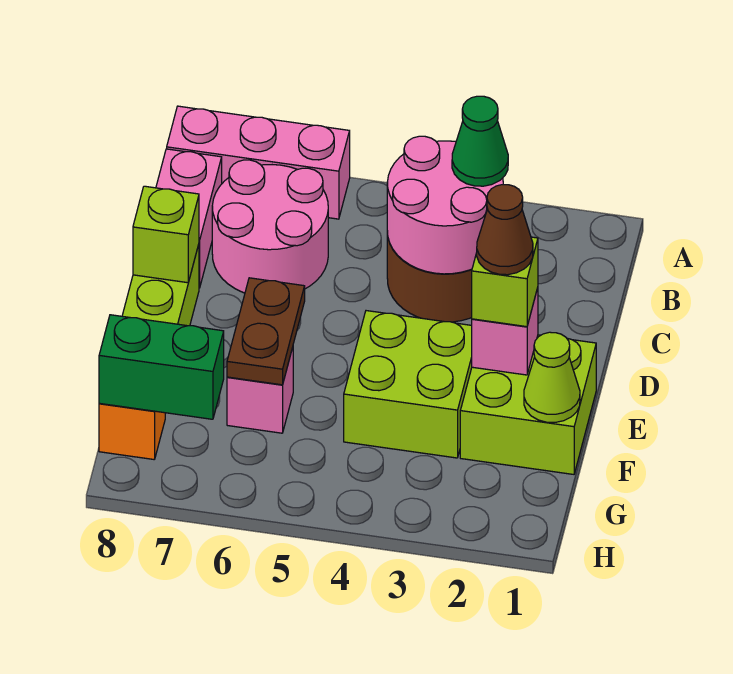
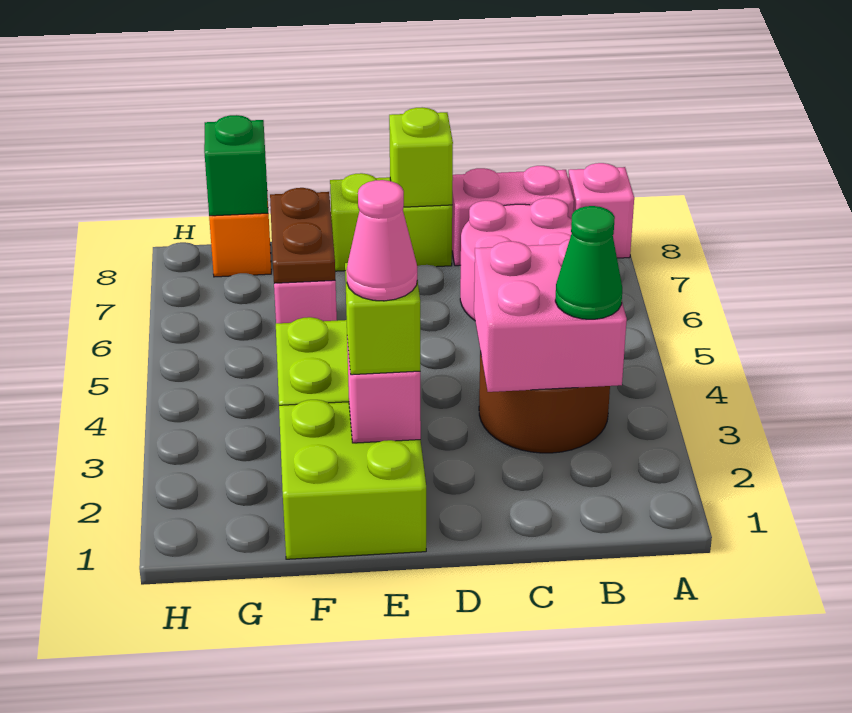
pink 1x3 brick [167,106,350,219] -> pink 1x1 brick [568,163,634,258]
pink 2x2 round brick [387,136,503,274] -> pink 2x2 brick [474,239,627,392]
brown 1x1 cone [477,185,533,275] -> pink 1x1 cone [346,180,417,301]
brown 1x2 plate [227,278,305,385] -> brown 1x2 plate turned to [270,188,335,283]
lime 1x1 cone [524,332,580,422] -> none
green 1x2 brick [99,315,224,419] -> green 1x1 brick [204,115,268,216]

